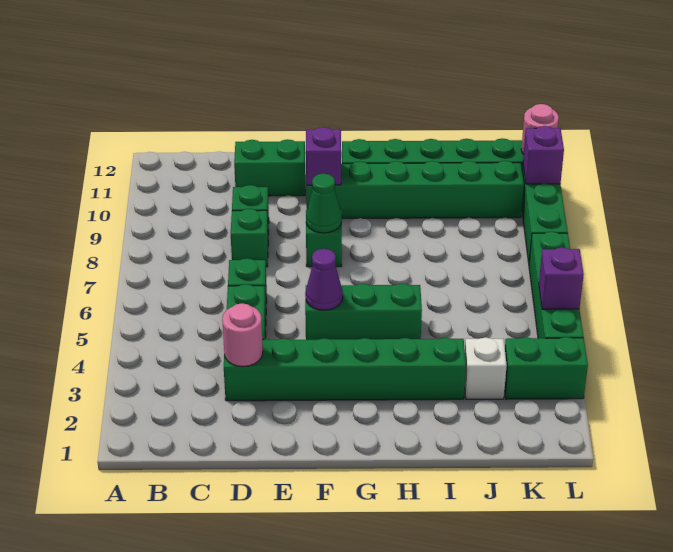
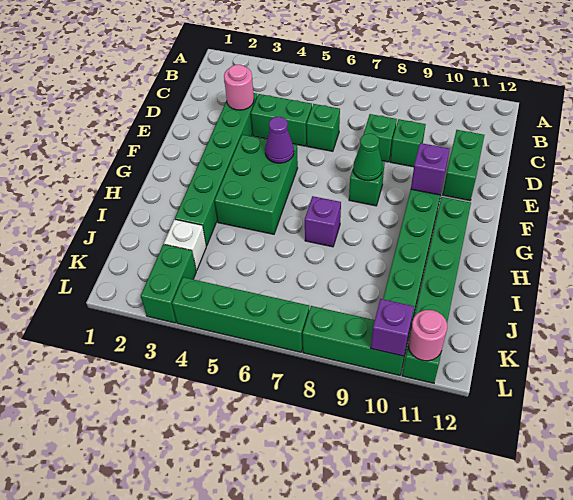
green 1x3 brick [305,284,422,340] -> green 2x3 brick [215,135,298,234]
purple 1x1 brick [539,247,584,309] -> purple 1x1 brick moved to [305,196,341,247]

